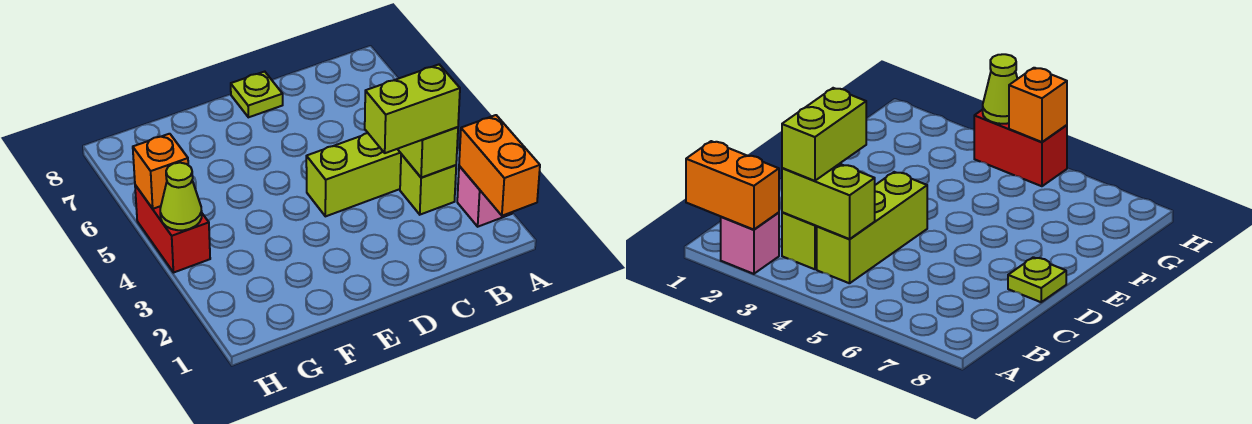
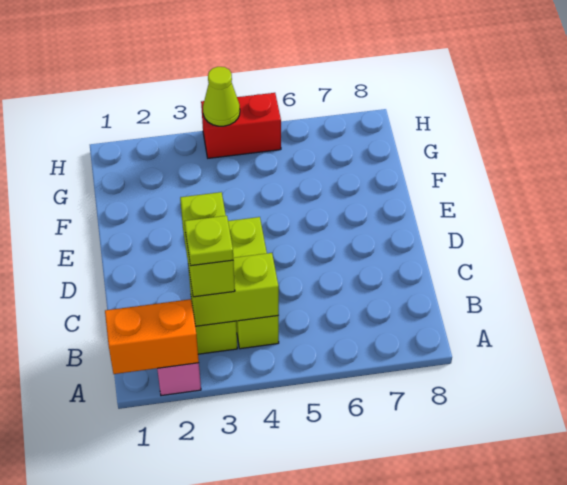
lime 1x1 plate [231,72,283,117] -> lime 1x1 plate moved to [184,216,233,266]
orange 1x1 brick [133,134,188,209] -> none

